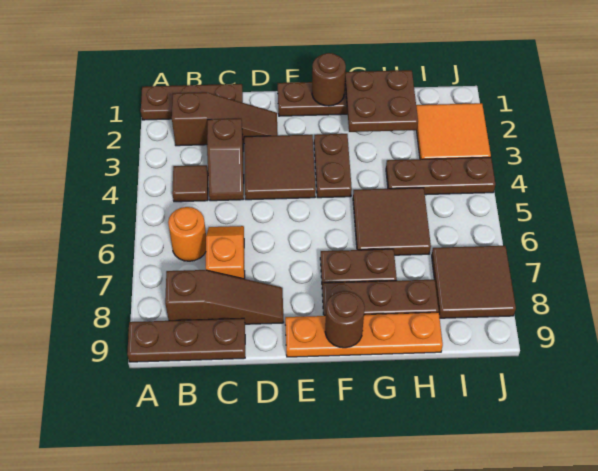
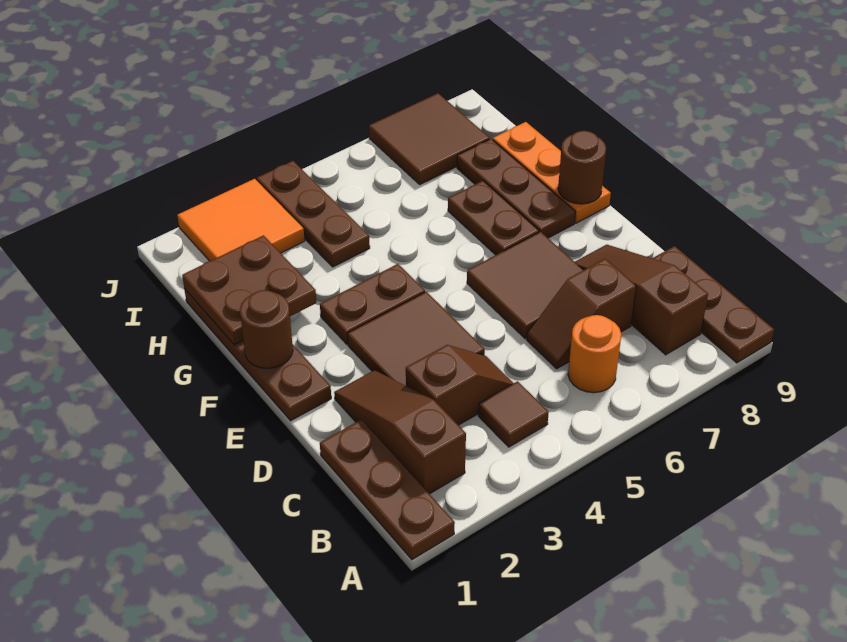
orange 1x2 slope [206,226,245,279] -> brown 1x2 slope [527,259,636,369]
orange 1x4 plate [285,312,443,357] -> orange 1x3 plate [493,122,611,223]
brown 2x2 tile [353,188,431,255] -> brown 2x2 tile moved to [467,232,583,339]

